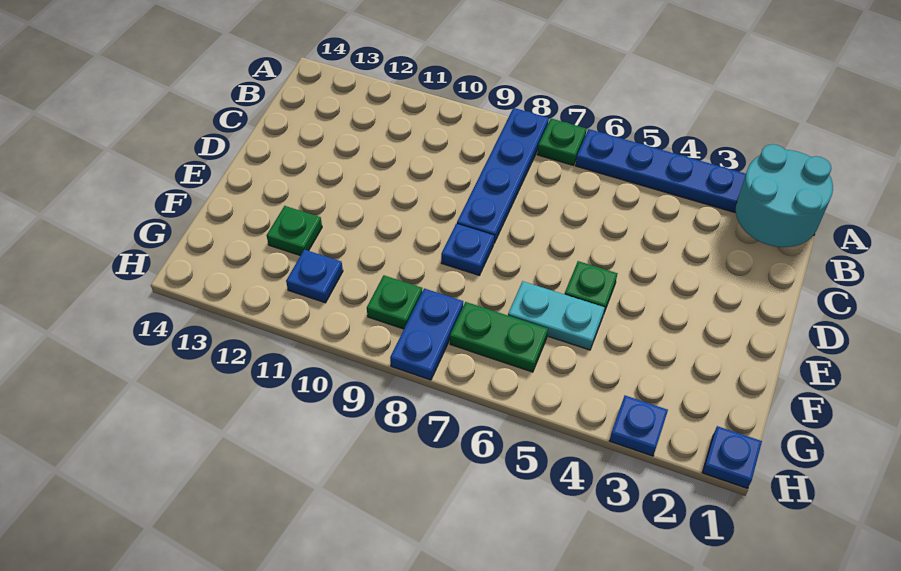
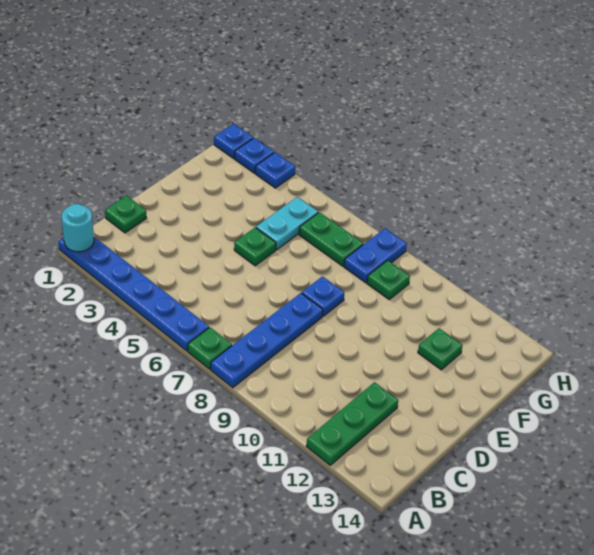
cyan 2x2 round brick [736,144,833,247] -> cyan 1x1 round brick [62,204,94,252]
none -> green 1x3 plate [306,382,398,465]
none -> green 1x1 plate [105,196,146,233]
cyan 1x2 plate [508,281,605,350] -> cyan 1x2 plate turned to [256,197,318,250]
blue 1x1 plate [286,249,343,303] -> blue 1x1 plate moved to [235,138,274,173]

